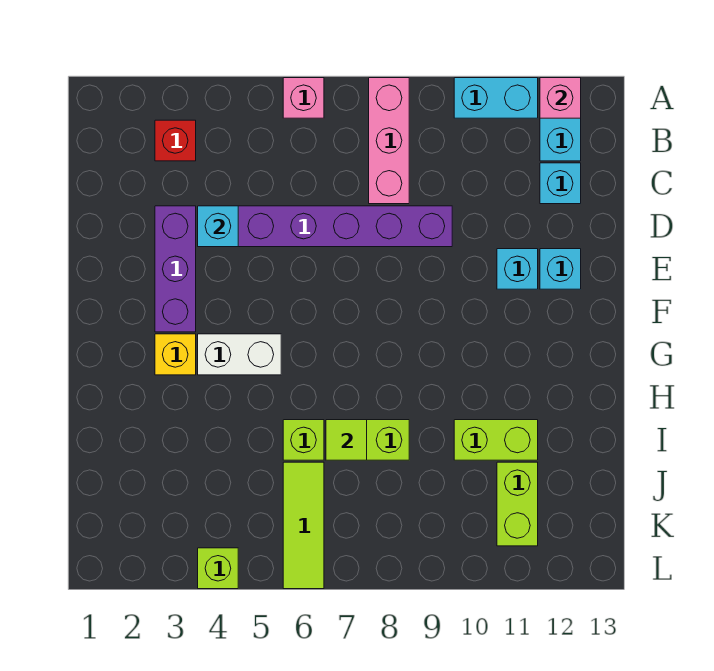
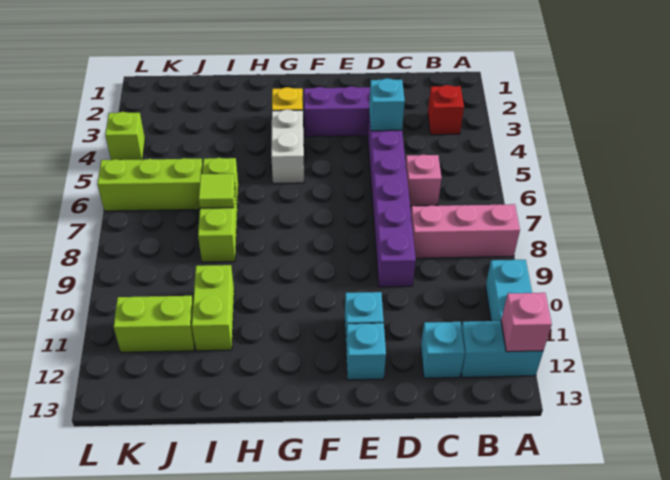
pink 1x1 brick [283,78,324,118] -> pink 1x1 brick moved to [406,155,441,206]
lime 1x3 tile [283,462,324,589] -> lime 1x3 brick [97,158,203,211]

